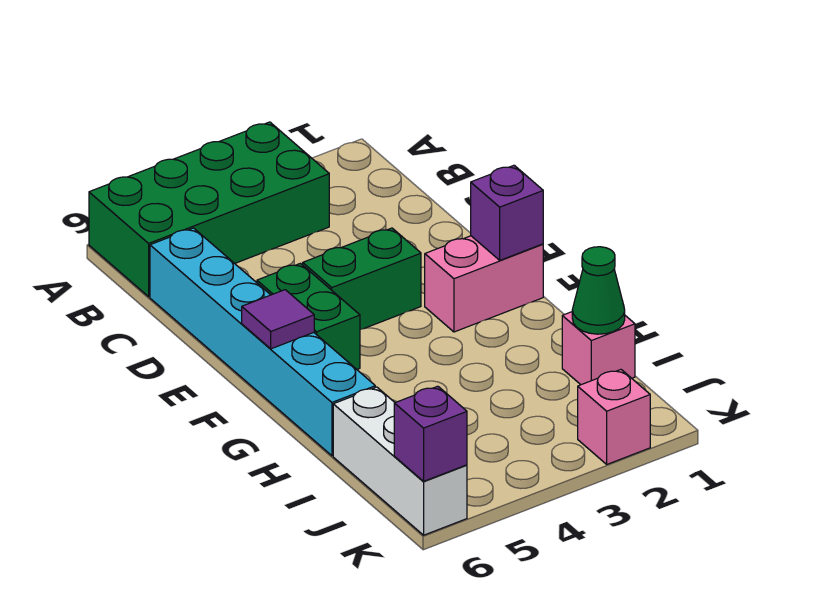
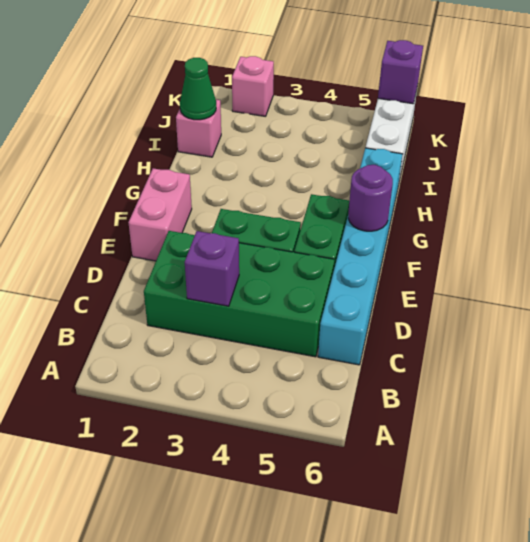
green 2x4 brick [89,122,329,297] -> green 2x4 brick moved to [144,231,335,357]
pink 1x2 brick [425,236,543,332] -> pink 1x2 brick turned to [128,168,192,261]
purple 1x1 brick [471,165,543,260] -> purple 1x1 brick moved to [185,231,239,306]
purple 1x1 tile [242,290,314,349] -> purple 1x1 round brick [348,165,393,231]

